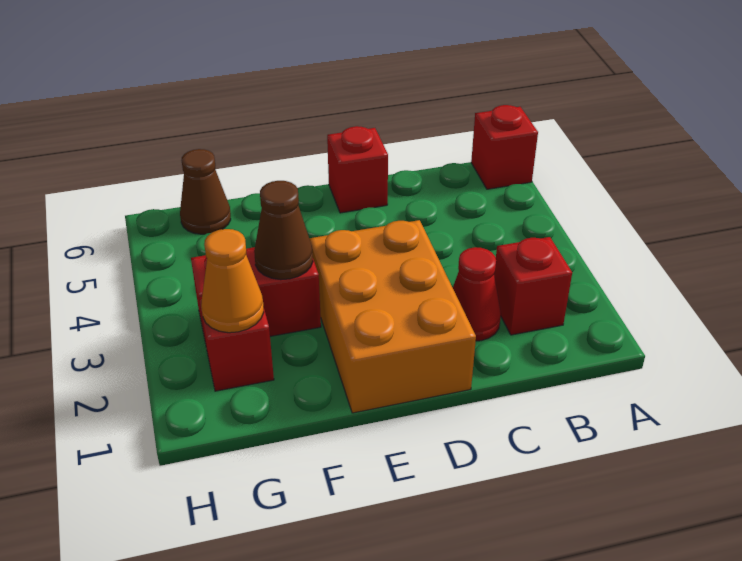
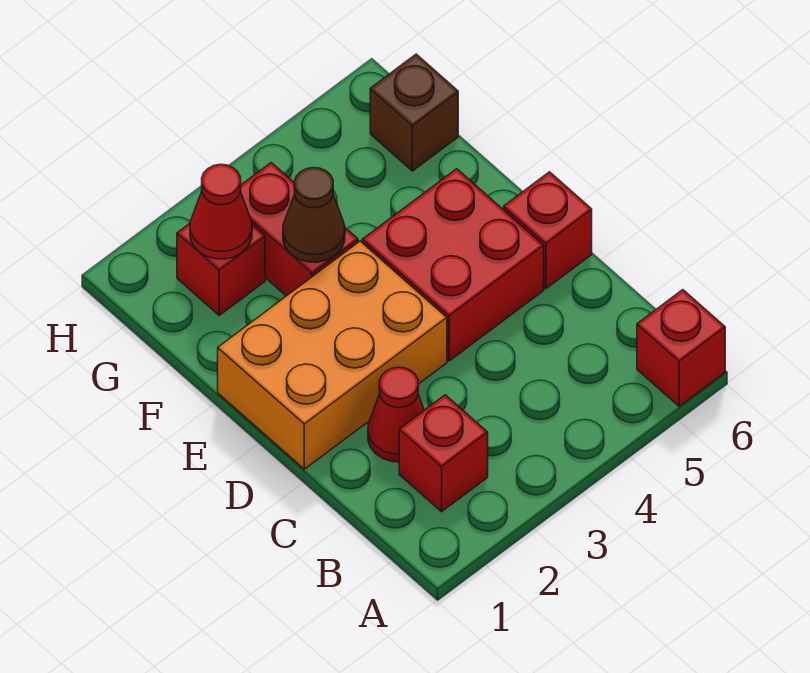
none -> red 2x2 brick [362,169,544,361]
orange 1x1 cone [201,229,264,333] -> red 1x1 cone [190,164,252,259]
brown 1x1 cone [180,149,231,234] -> brown 1x1 brick [370,54,458,171]

